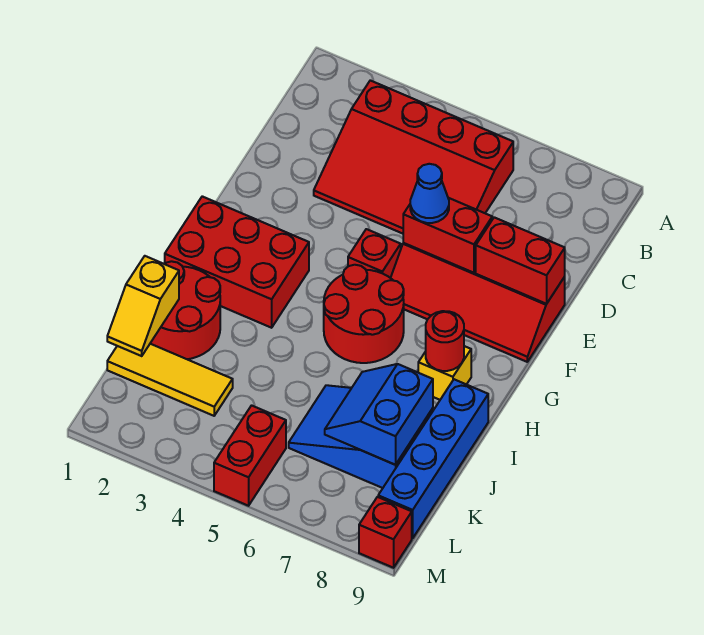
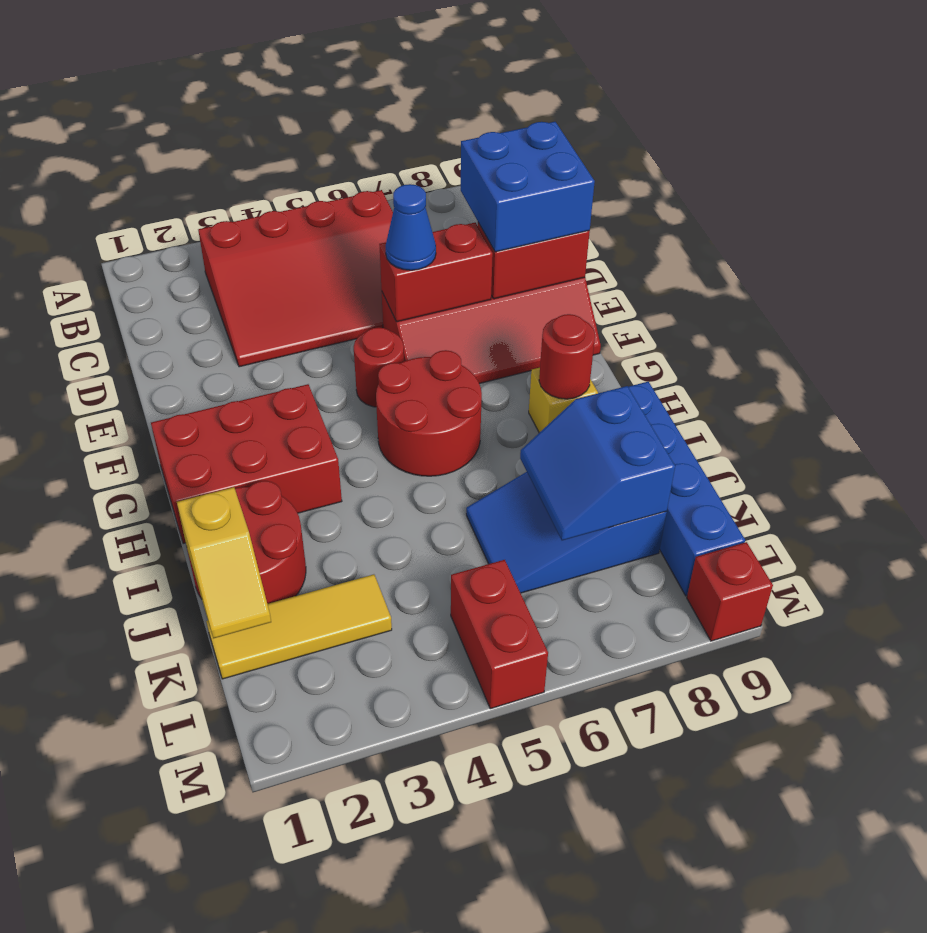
none -> blue 2x2 brick [461,122,595,252]
red 1x1 brick [348,229,401,278] -> red 1x1 round brick [354,327,404,407]

